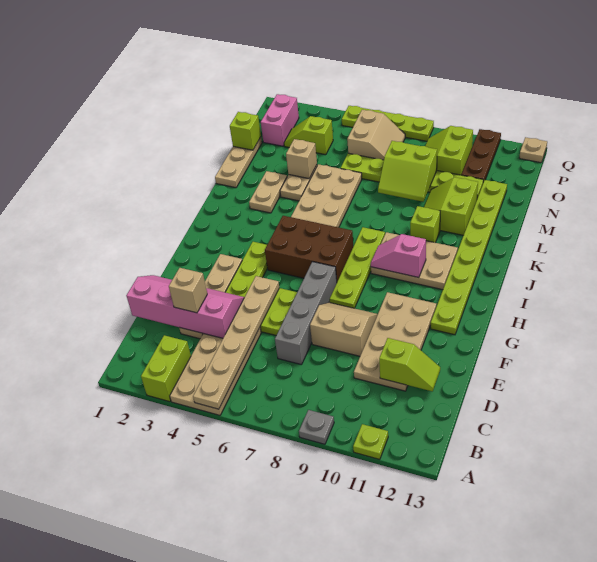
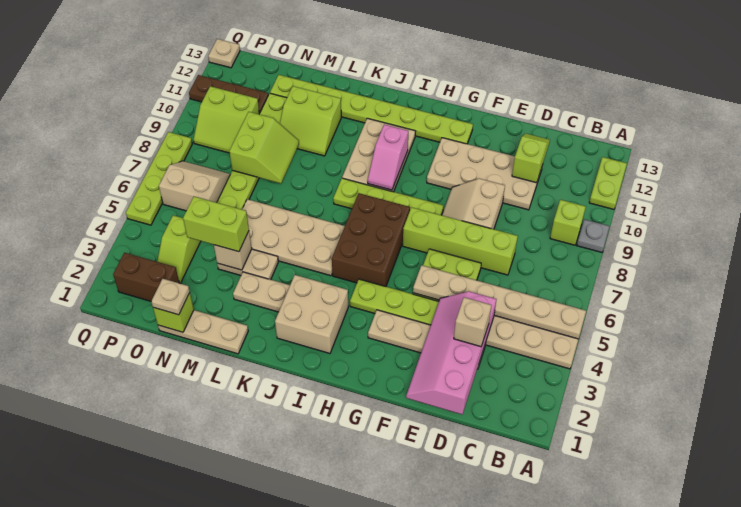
lime 1x2 brick [141,335,191,402] -> lime 1x2 brick moved to [183,197,249,252]
lime 1x1 plate [353,424,388,459] -> lime 1x2 plate [589,157,627,209]
grey 1x4 brick [275,262,337,365] -> lime 1x4 brick [403,207,518,275]
none -> tan 2x2 brick [275,275,348,353]
lime 1x1 brick [410,206,440,243] -> lime 1x1 brick moved to [550,200,586,245]
none -> tan 1x1 plate [151,279,190,315]
pink 1x2 brick [261,94,299,146] -> brown 1x2 brick [113,253,179,301]

